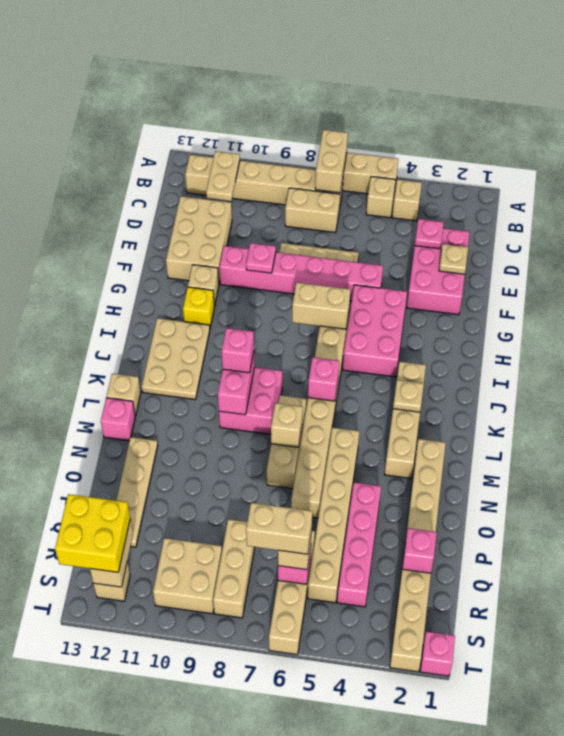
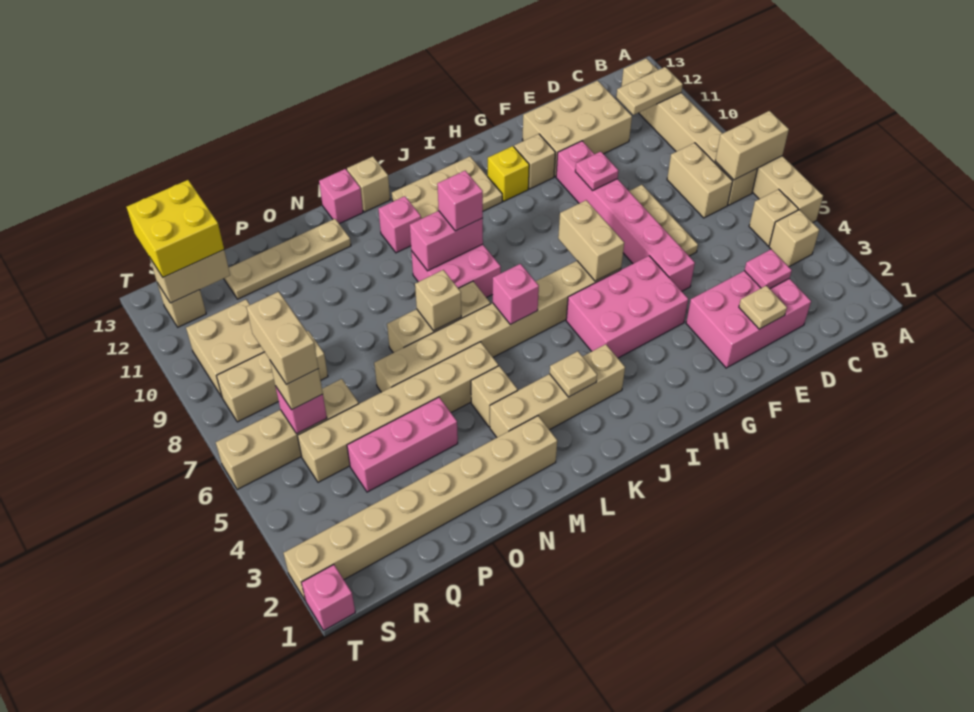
none -> tan 1x1 brick [471,366,518,427]
pink 1x4 brick [337,483,381,607] -> pink 1x3 brick [347,397,458,492]
pink 1x1 brick [402,528,437,573] -> pink 1x1 brick moved to [378,196,421,253]

